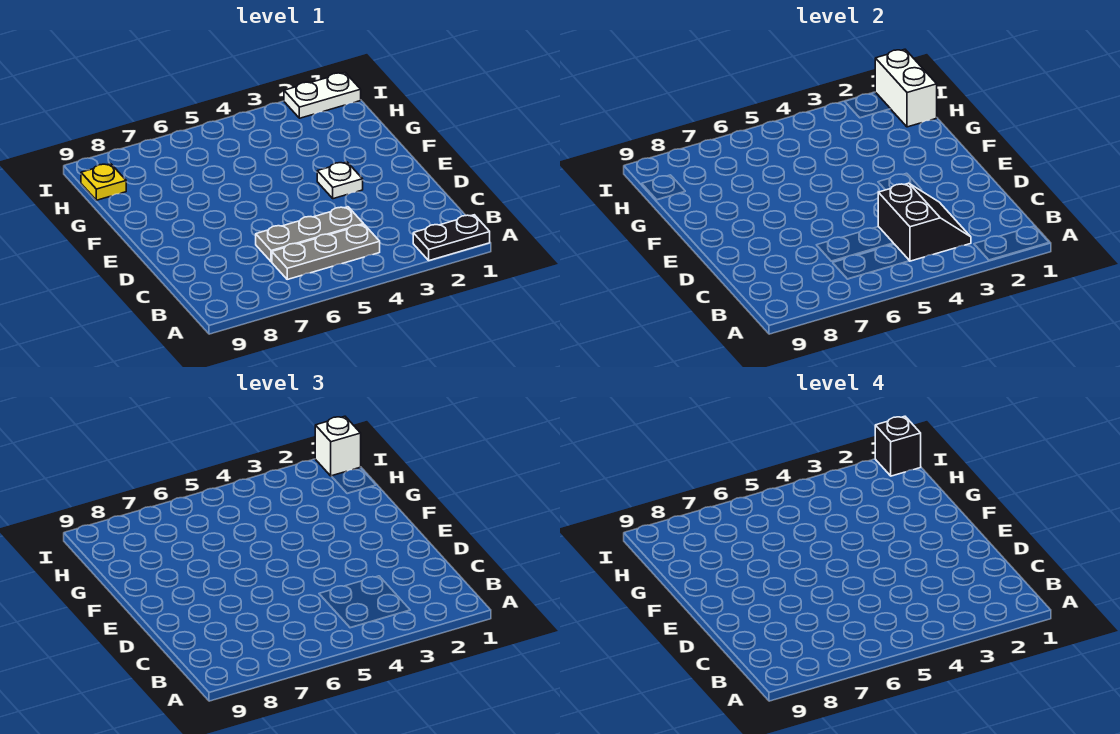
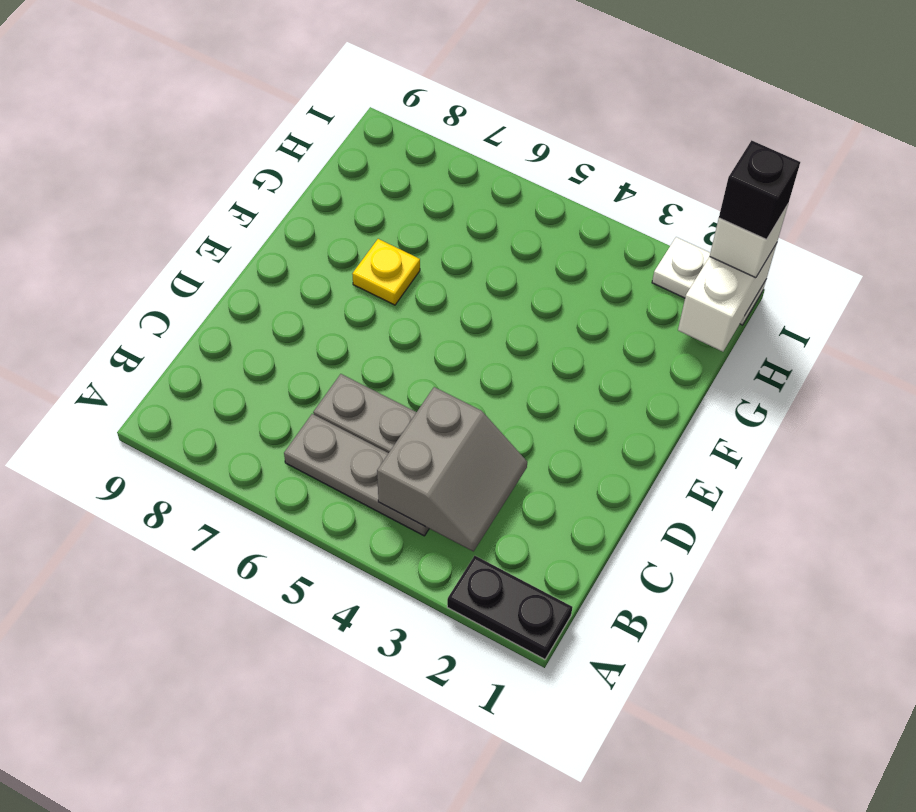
black 2x2 slope [878,183,971,261] -> grey 2x2 slope [377,387,527,551]
white 1x1 plate [317,162,363,199] -> none
yellow 1x1 plate [81,164,126,200] -> yellow 1x1 plate moved to [352,239,420,305]

